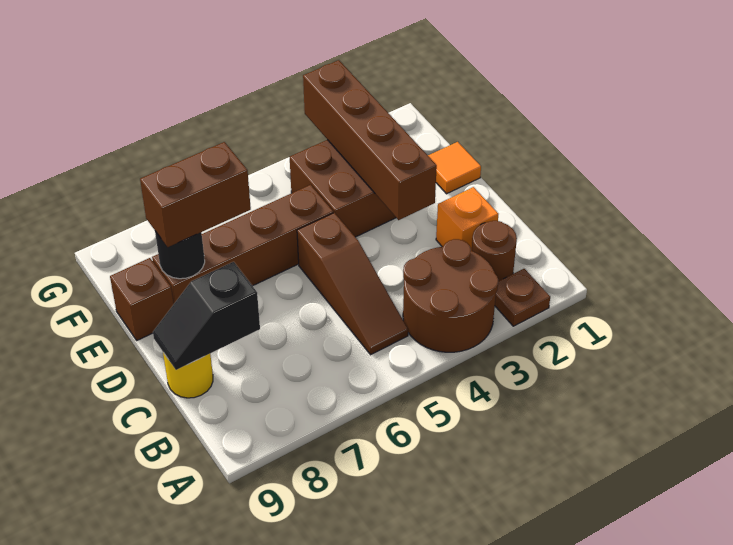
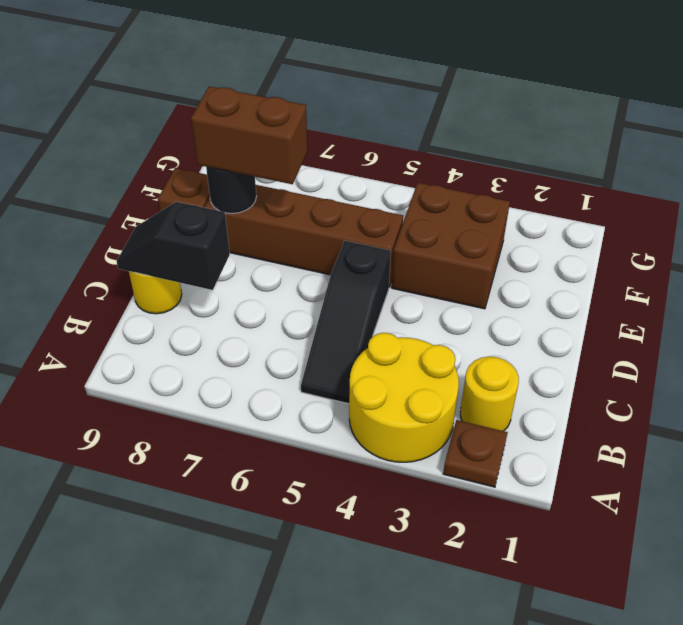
brown 2x2 round brick [403,239,498,352] -> yellow 2x2 round brick [349,333,459,462]
brown 1x1 round brick [472,221,517,281] -> yellow 1x1 round brick [460,357,519,431]
brown 1x3 slope [297,213,408,355] -> black 1x3 slope [301,241,391,404]
orange 1x1 brick [436,187,498,251] -> none
brown 1x4 brick [303,60,437,220] -> none
orange 1x1 tile [428,142,481,194] -> none

